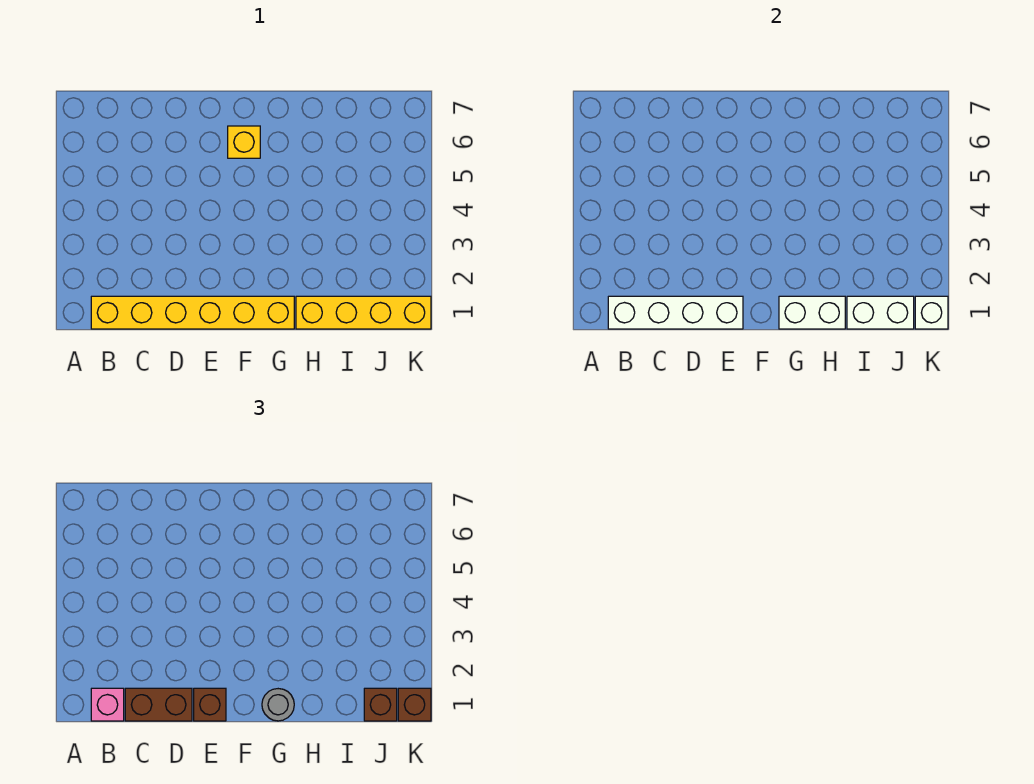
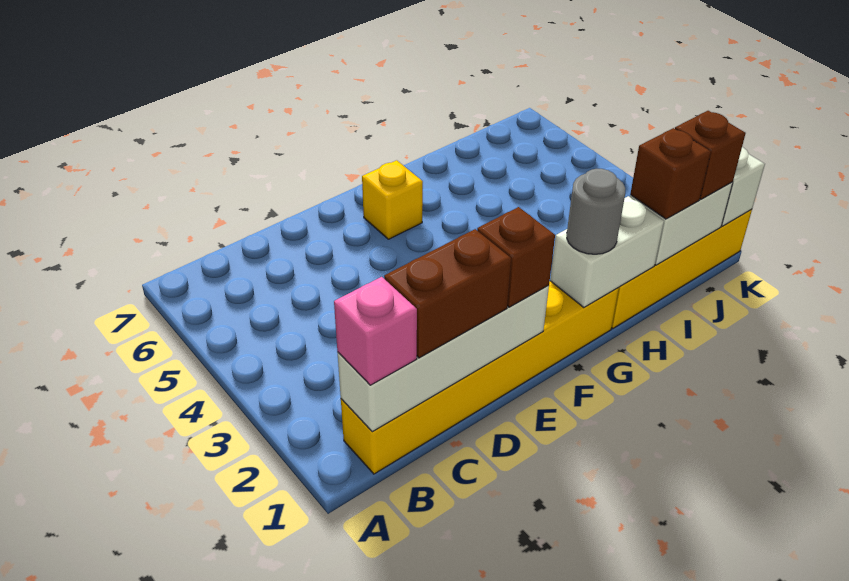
brown 1x1 brick [398,688,431,721] -> brown 1x1 brick moved to [630,128,711,219]

